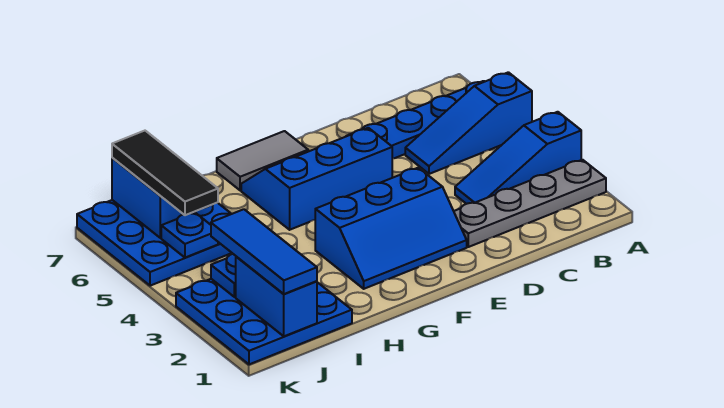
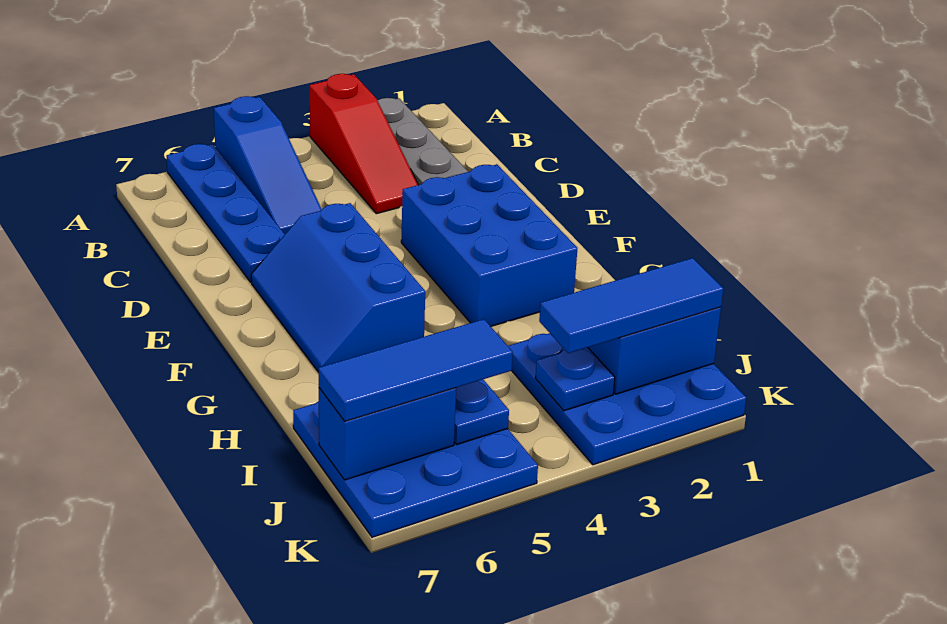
blue 1x3 slope [455,112,581,204] -> red 1x3 slope [310,74,418,214]
blue 2x3 slope [315,168,467,289] -> blue 2x3 brick [401,165,577,326]
grey 1x2 tile [217,131,308,190] -> none
black 1x3 tile [112,131,218,215] -> blue 1x3 tile [319,319,513,421]

